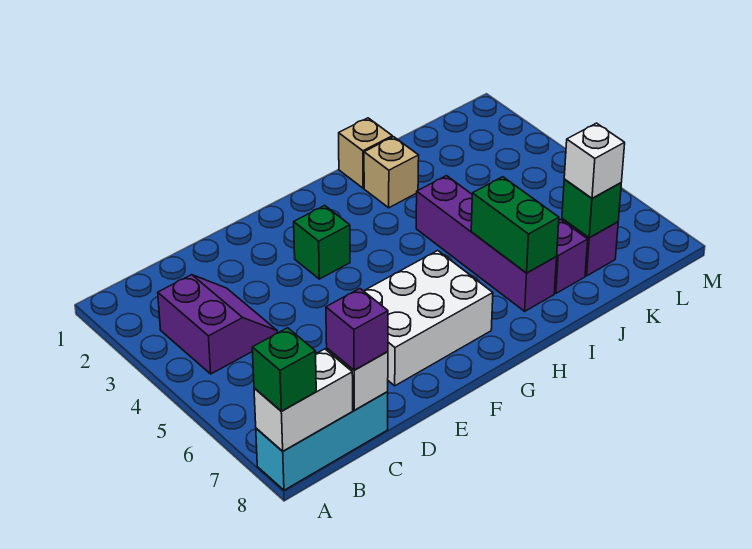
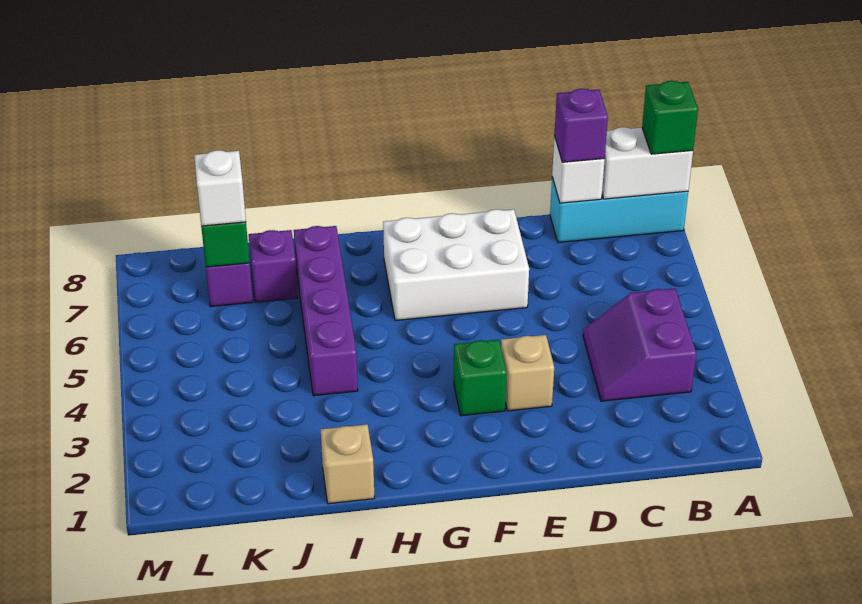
tan 1x1 brick [364,137,419,208] -> tan 1x1 brick moved to [501,335,554,411]
green 1x2 brick [471,177,559,273] -> none

